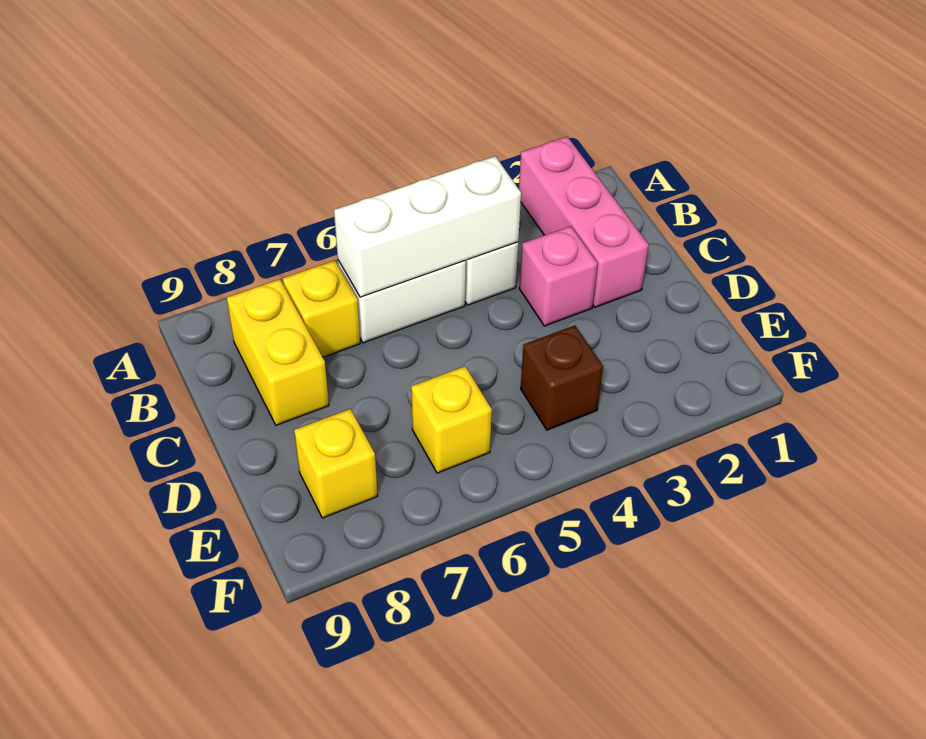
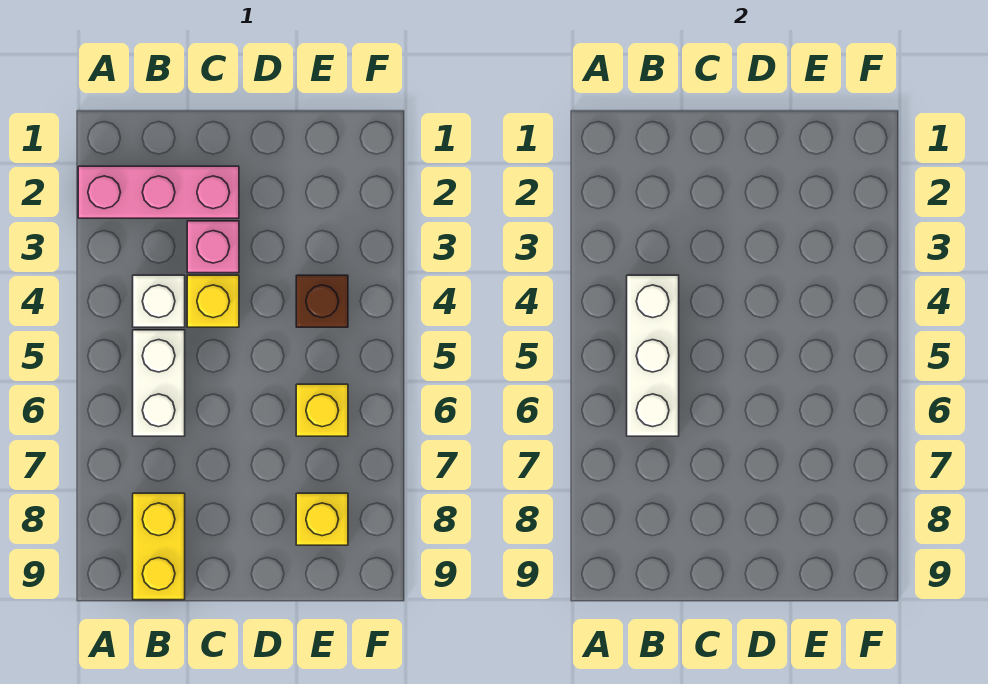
yellow 1x1 brick [283,260,360,357] -> yellow 1x1 brick moved to [187,275,239,327]
yellow 1x2 brick [227,279,329,425] -> yellow 1x2 brick turned to [133,493,185,600]

